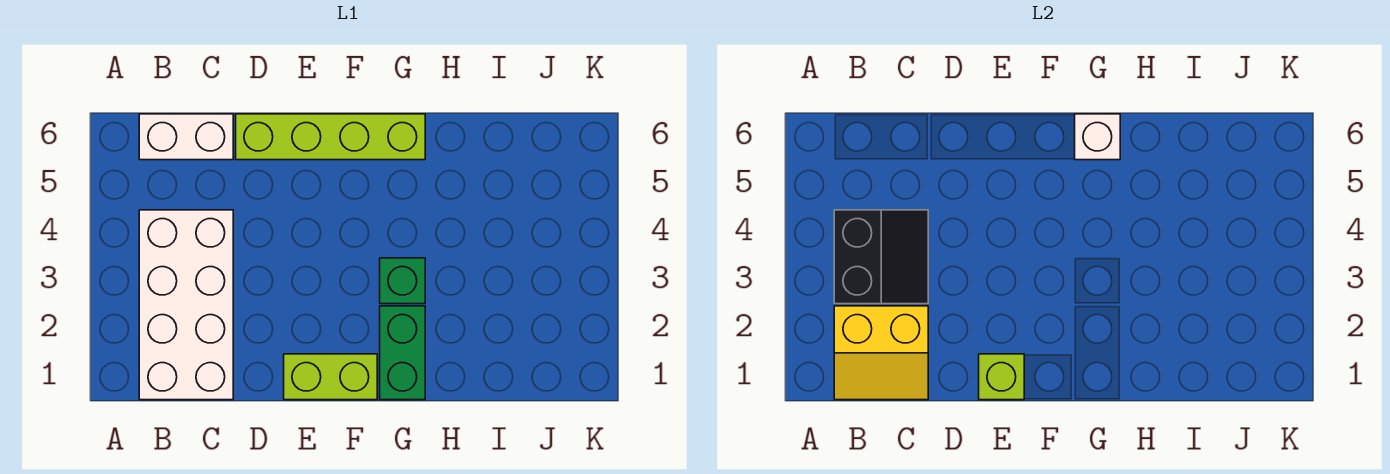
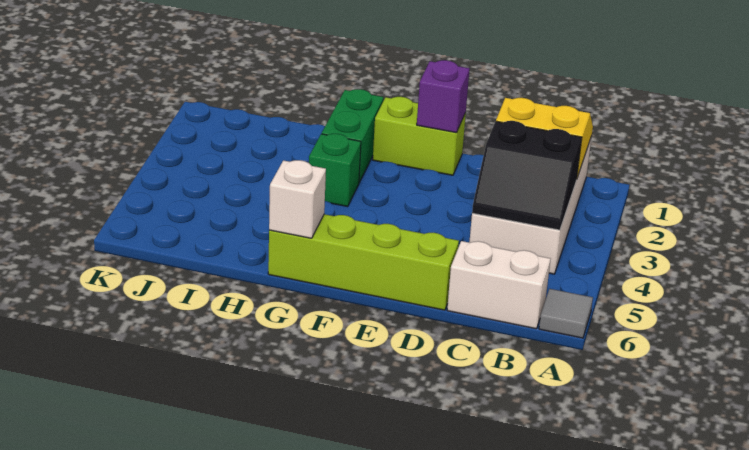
none -> grey 1x1 tile [539,289,593,338]
black 2x2 slope [834,210,928,304] -> black 2x2 slope turned to [472,121,582,230]
lime 1x1 brick [979,354,1024,400] -> purple 1x1 brick [417,60,469,133]

